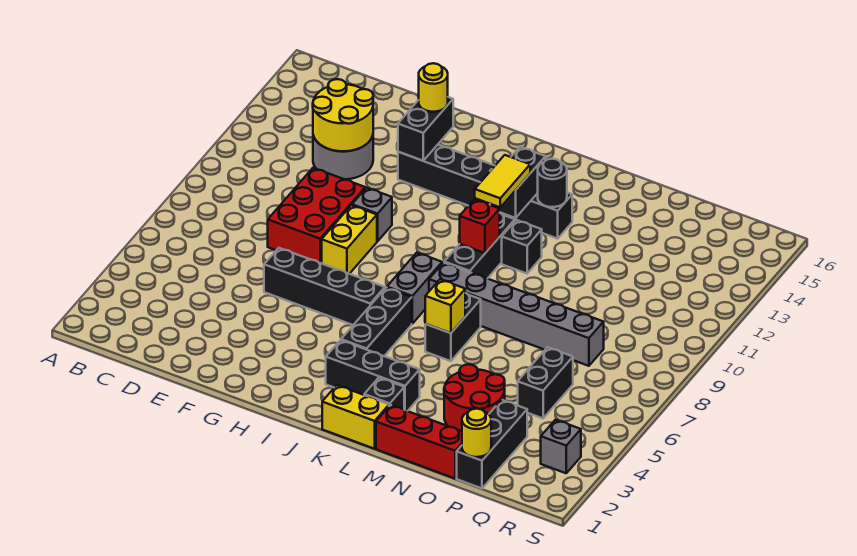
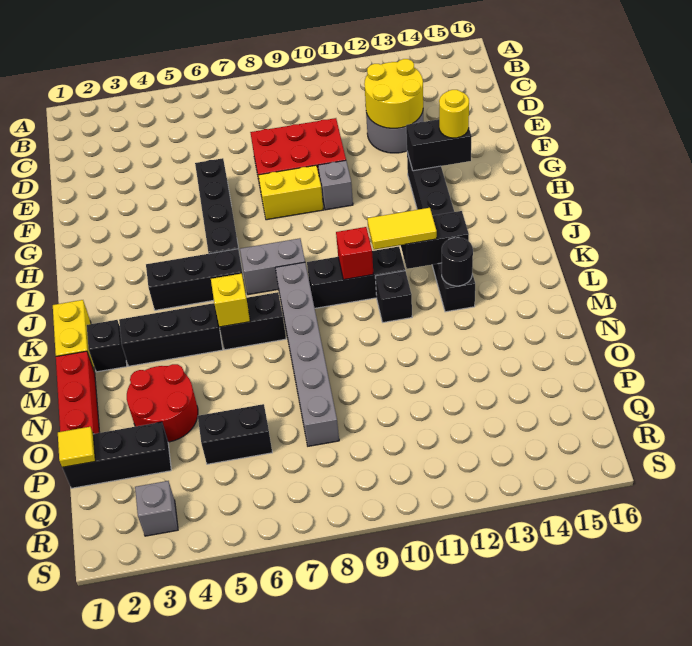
black 1x3 brick [326,340,420,411] -> black 1x3 brick turned to [119,303,223,366]
yellow 1x1 round brick [462,409,491,457] -> yellow 1x1 tile [58,427,95,467]

